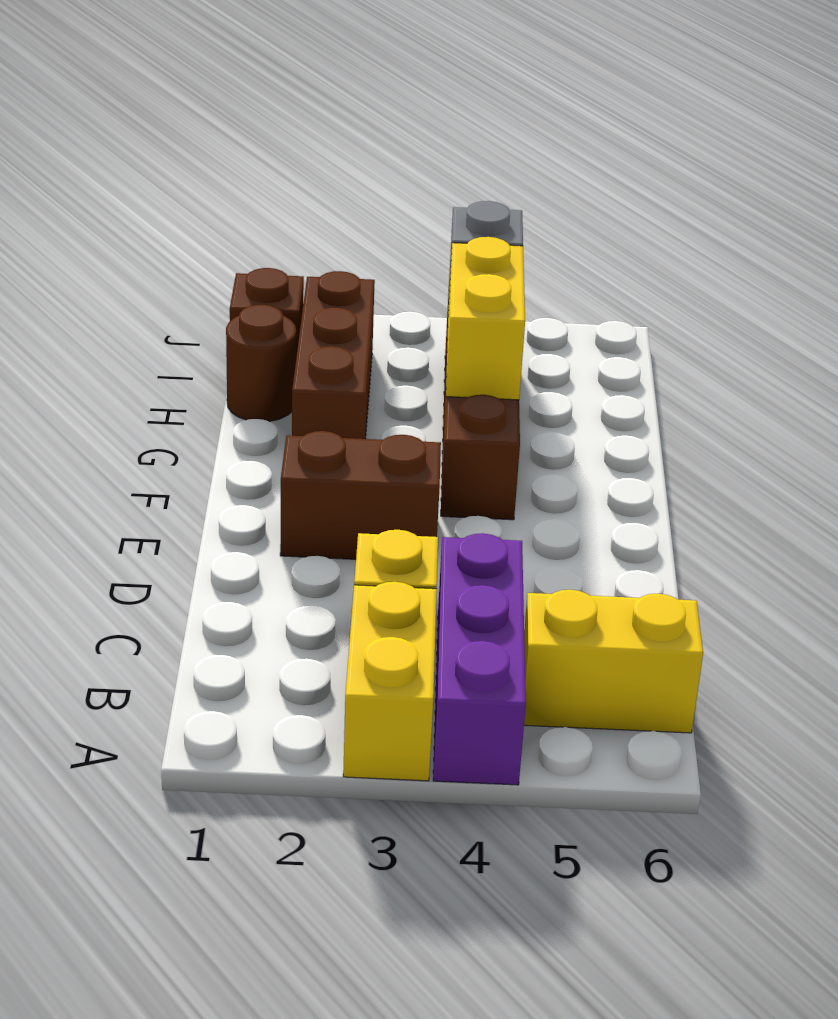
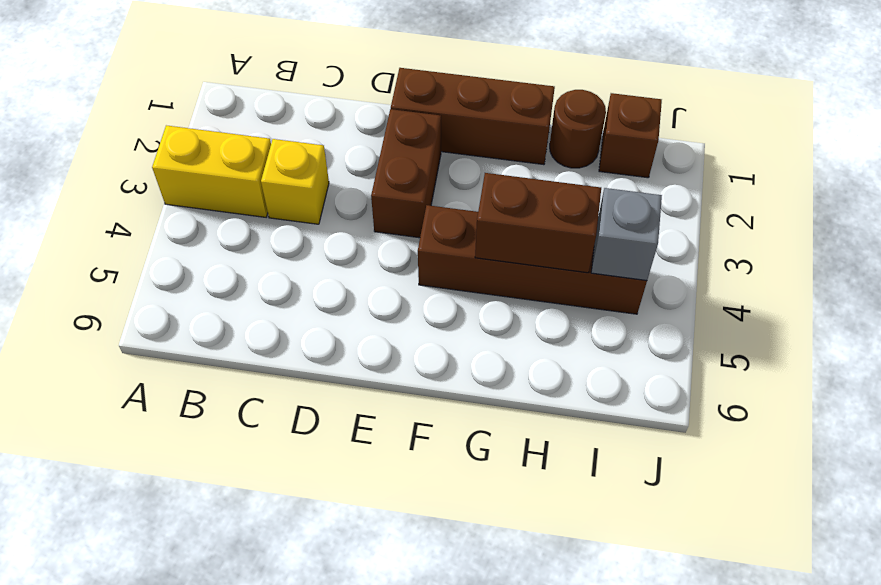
purple 1x3 brick [433,533,526,785] -> none
yellow 1x2 brick [524,590,703,733] -> none
brown 1x3 brick [292,271,375,439] -> brown 1x3 brick moved to [391,68,555,165]
yellow 1x2 brick [446,237,525,400] -> brown 1x2 brick [475,173,601,273]

